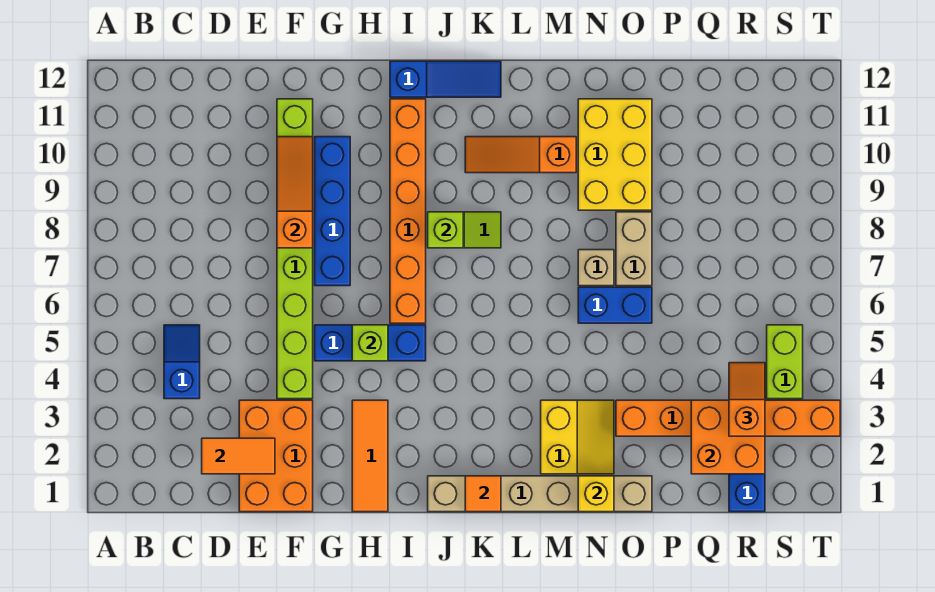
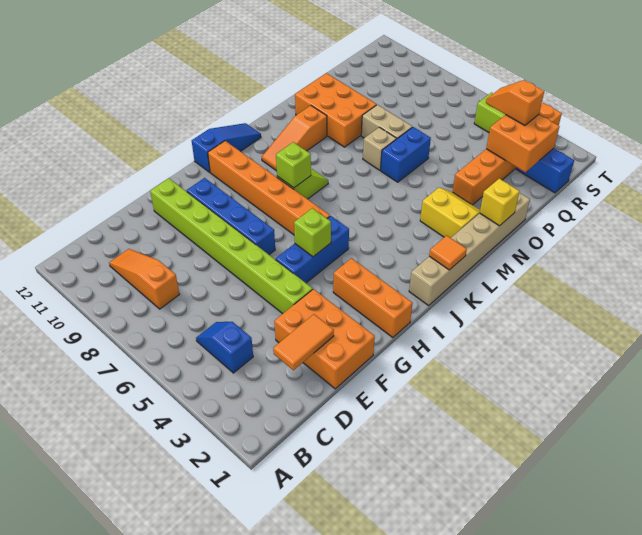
orange 1x3 slope [277,137,313,248] -> orange 1x3 slope moved to [109,249,180,309]
orange 1x3 tile [352,400,388,512] -> orange 1x3 brick [333,258,413,338]
yellow 2x3 brick [578,99,652,210] -> orange 2x3 brick [295,73,377,147]

